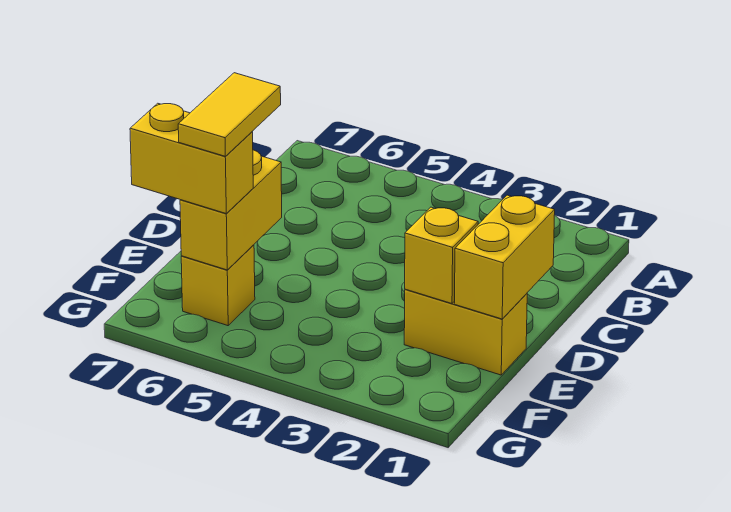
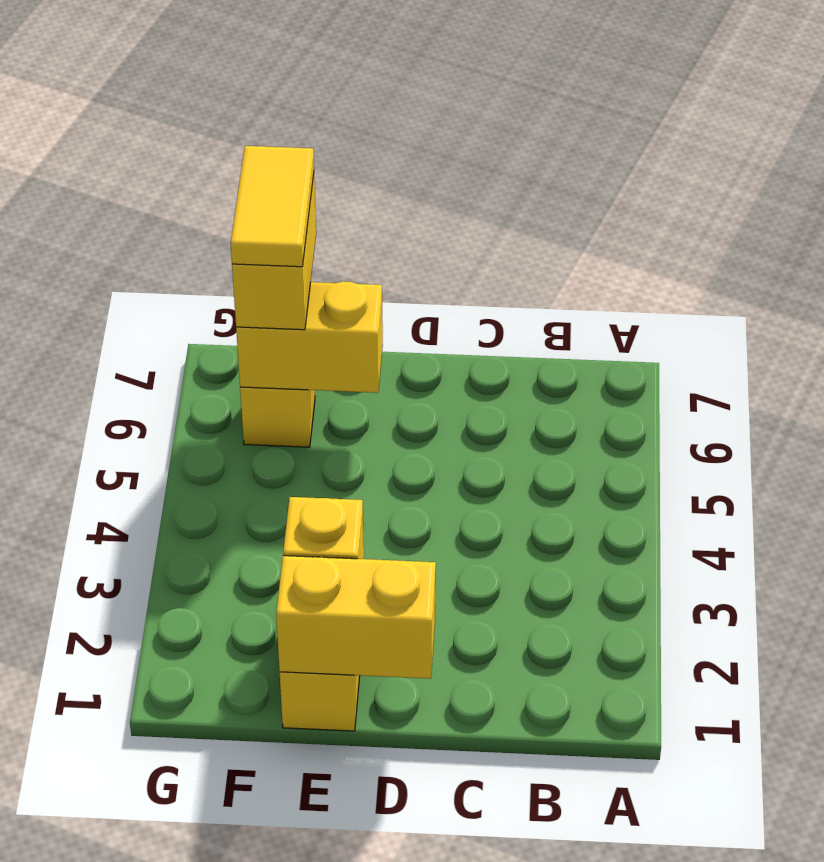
yellow 1x2 tile [178,73,281,156] -> yellow 1x2 tile turned to [231,146,314,267]

